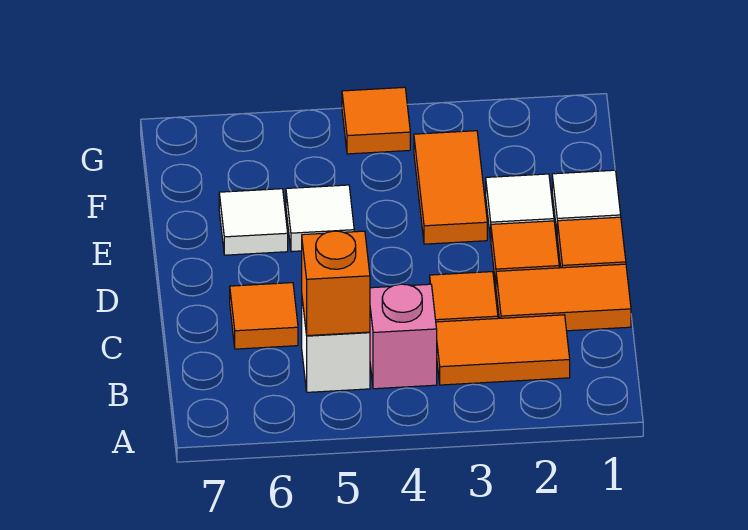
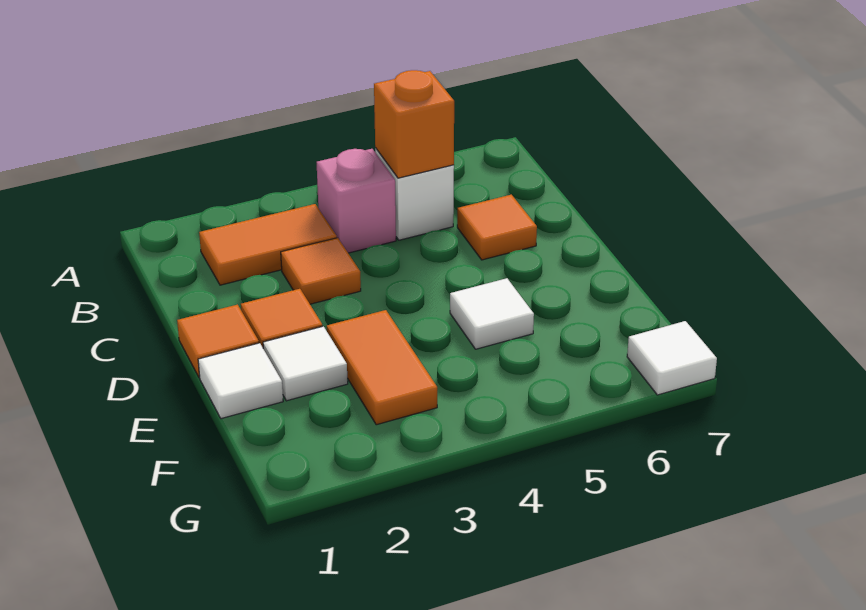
orange 1x2 tile [496,264,631,331] -> none
white 1x1 tile [219,189,288,255] -> white 1x1 tile moved to [627,321,717,395]
orange 1x1 tile [342,87,410,154] -> none

